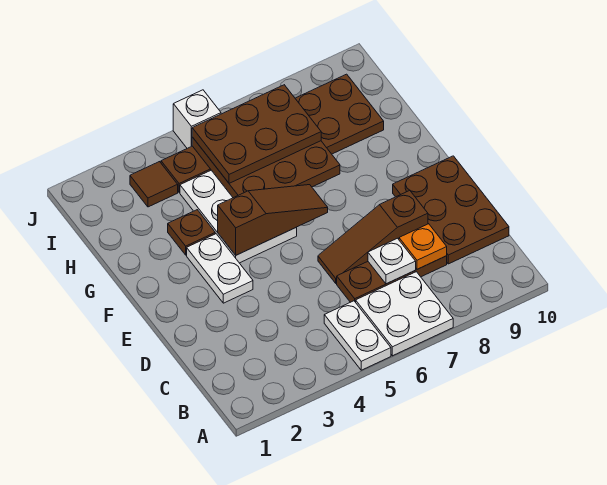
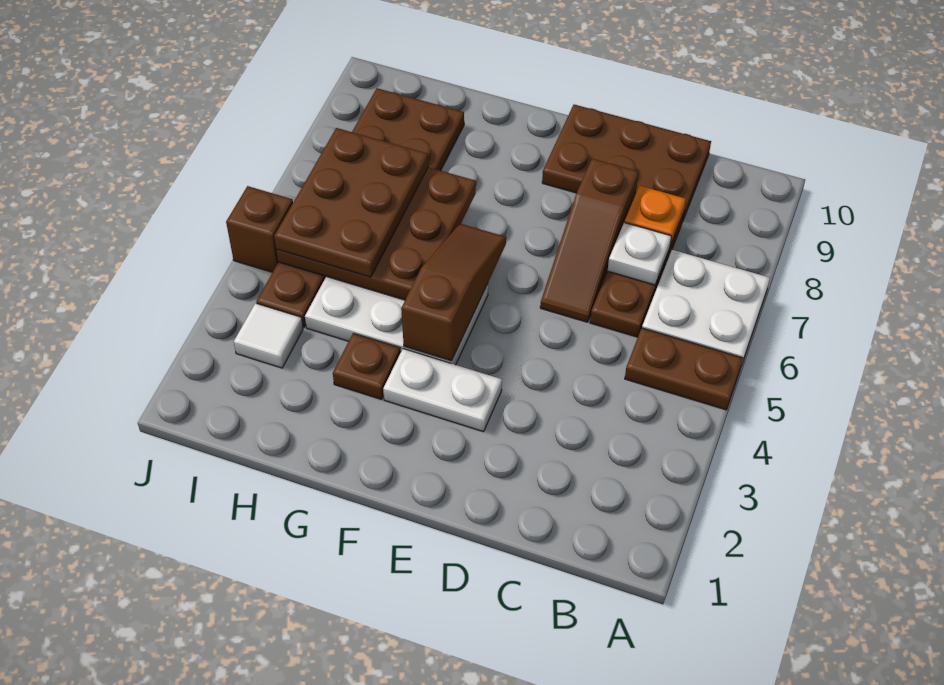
white 1x2 plate [324,301,391,370] -> brown 1x2 plate [625,328,743,410]
brown 1x1 tile [130,162,178,207] -> white 1x1 tile [234,303,303,368]
white 1x1 brick [173,90,221,148] -> brown 1x1 brick [226,186,293,272]

